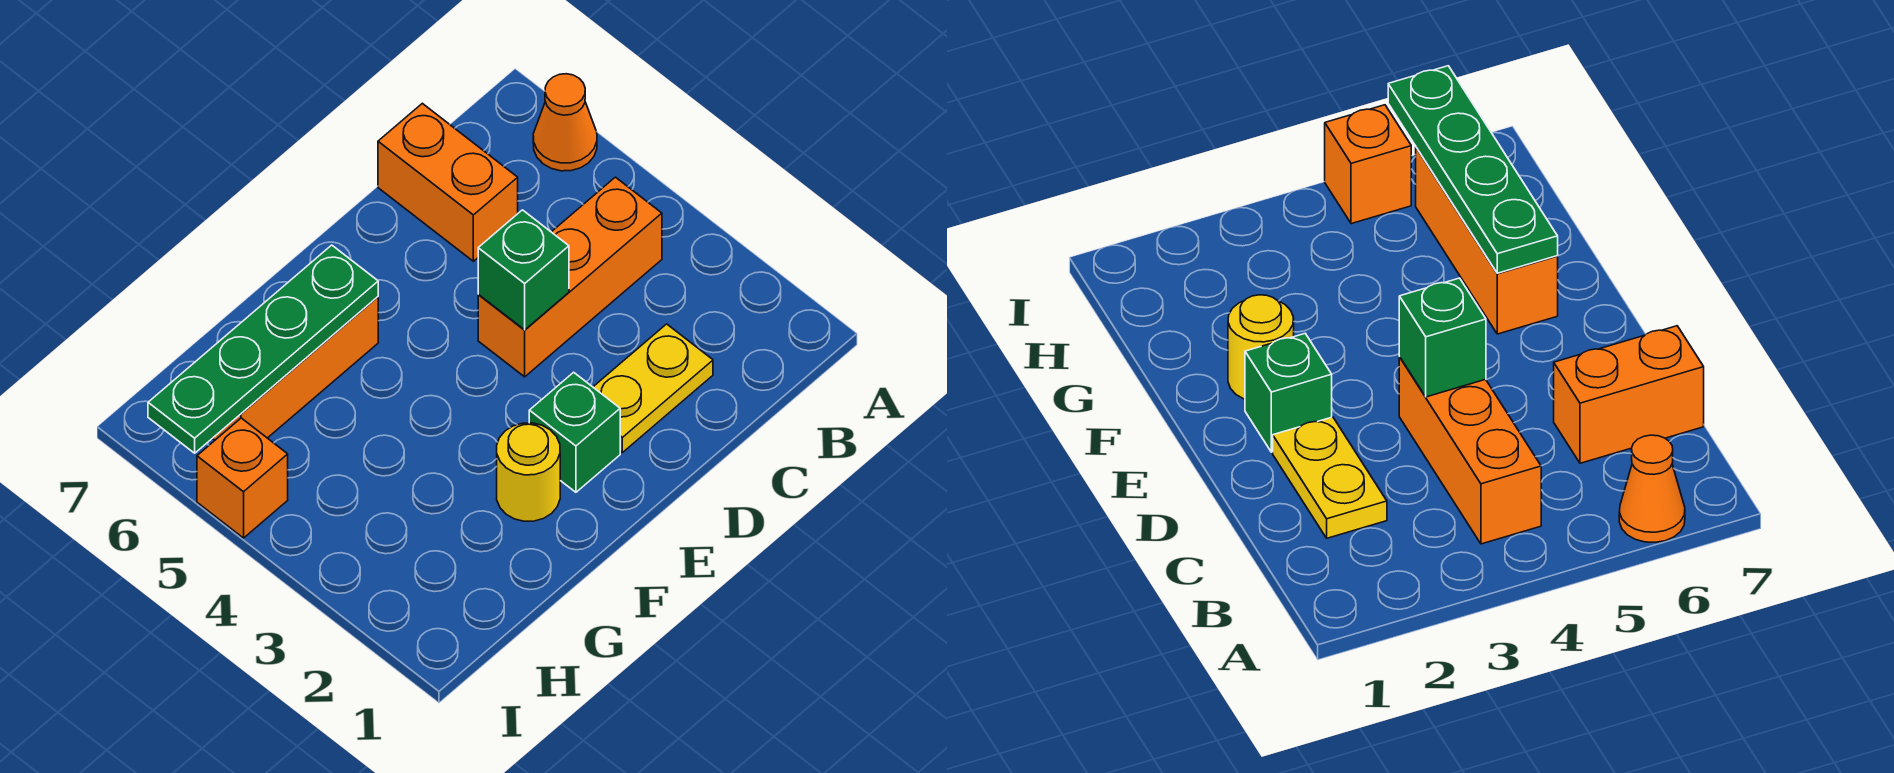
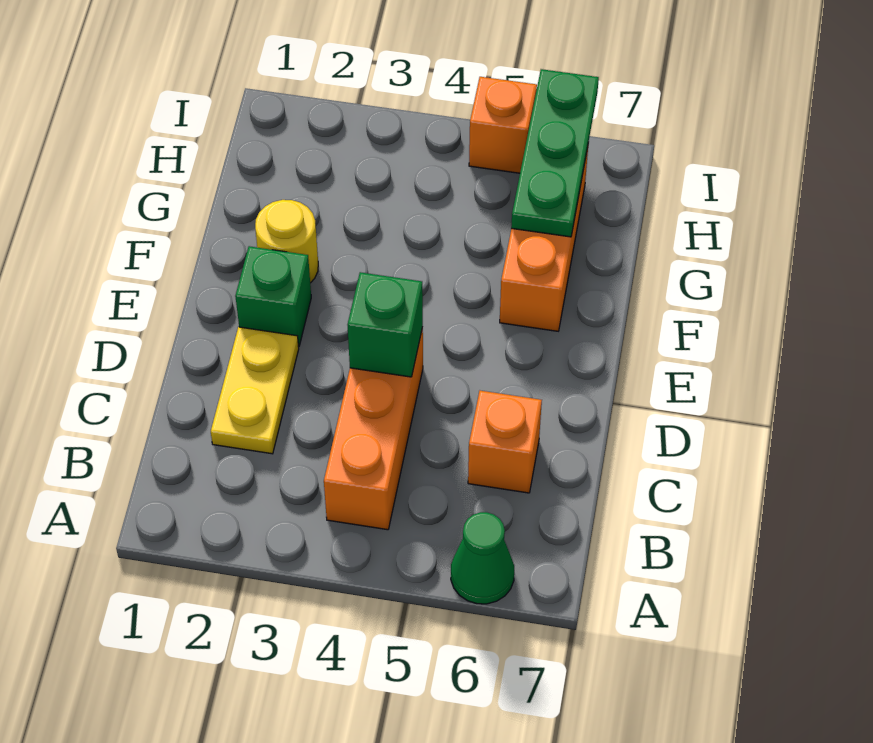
orange 1x1 cone [533,74,597,171] -> green 1x1 cone [451,512,514,604]
orange 1x2 brick [378,103,518,261] -> orange 1x1 brick [468,391,542,493]
green 1x4 plate [148,245,378,453] -> green 1x3 plate [511,69,599,237]

